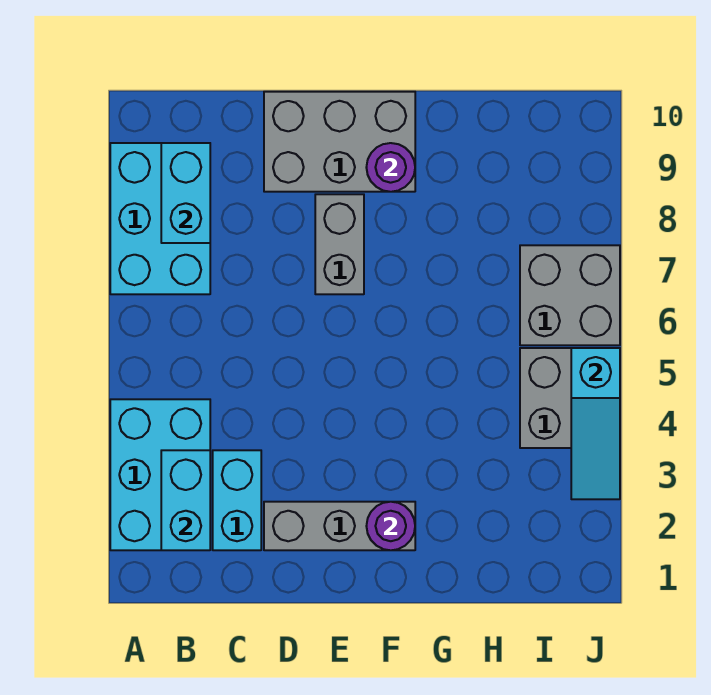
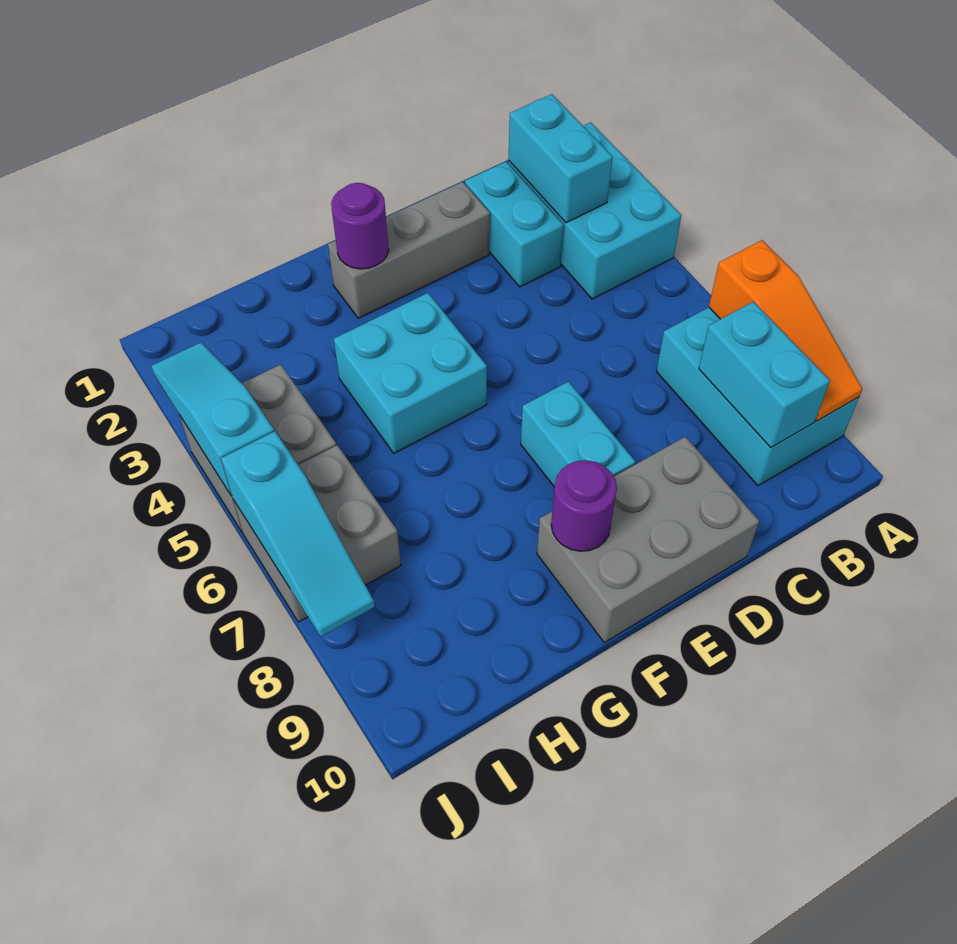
none -> orange 1x3 slope [709,240,862,421]
grey 1x2 brick [315,194,364,294] -> cyan 1x2 brick [521,382,636,487]
none -> cyan 2x2 brick [334,293,487,453]
none -> cyan 1x3 slope [221,431,375,637]

